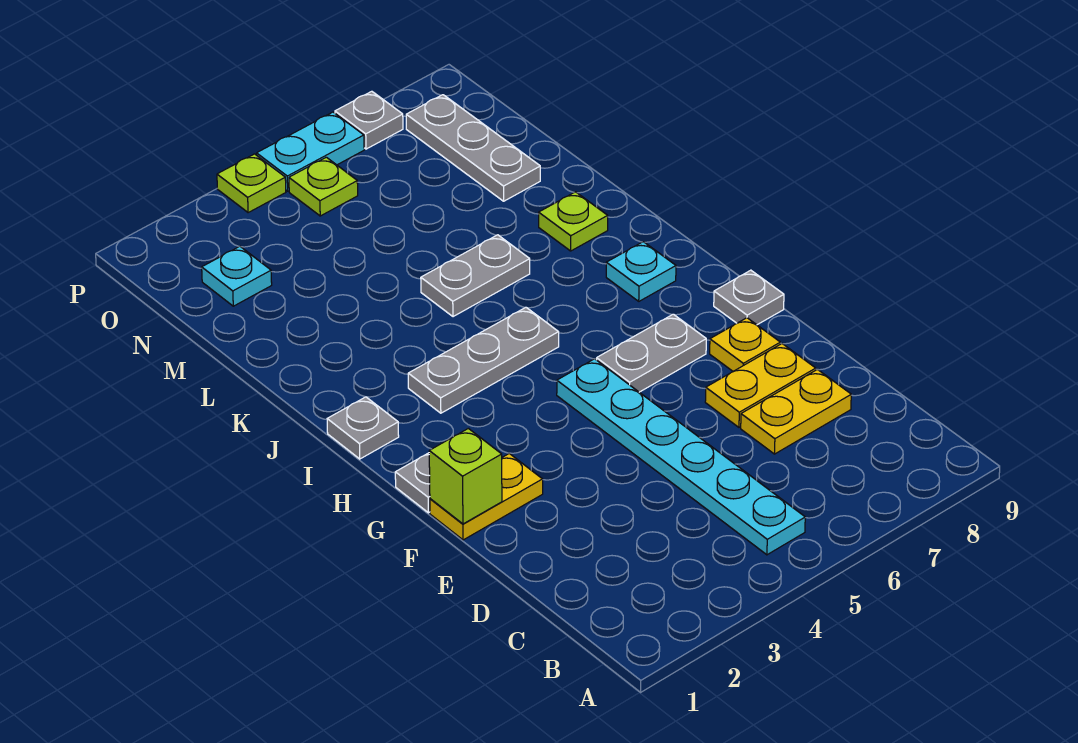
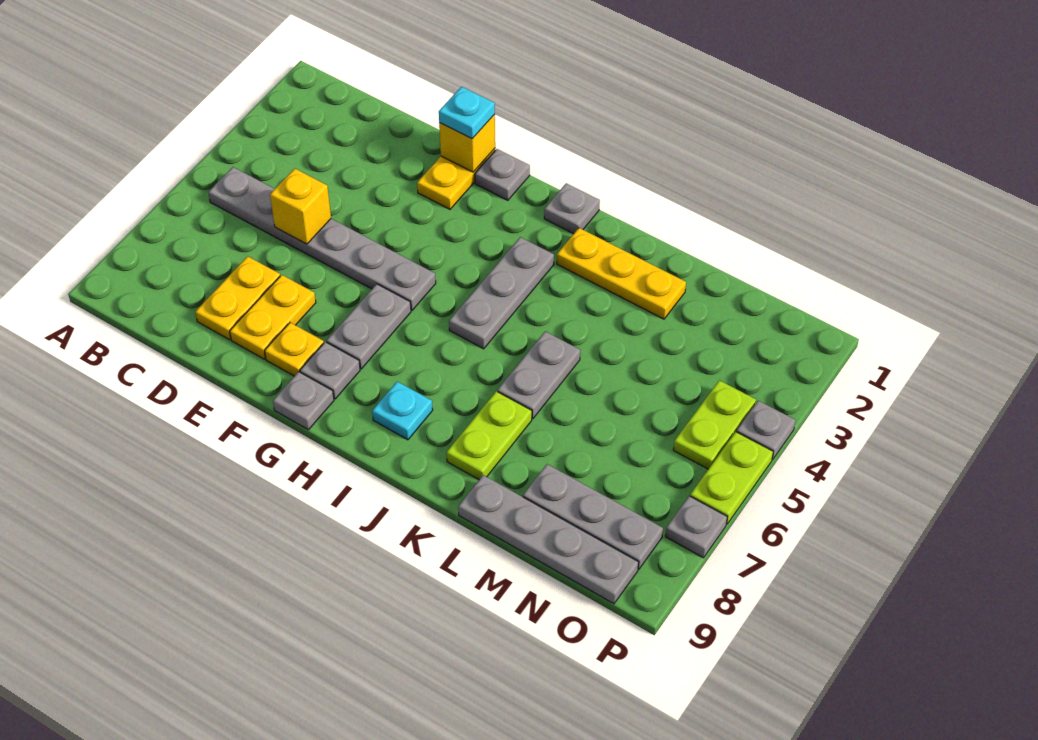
cyan 1x6 plate [557,359,805,555] -> grey 1x6 plate [208,167,436,310]
none -> yellow 1x1 brick [270,169,331,244]
lime 1x1 brick [429,428,502,524] -> yellow 1x1 brick [439,115,495,172]
none -> grey 1x1 plate [300,342,360,399]
none -> yellow 1x3 plate [557,228,686,319]
lime 1x1 plate [539,192,608,251] -> lime 1x2 plate [446,391,532,480]
none -> grey 1x4 plate [458,475,639,604]
cyan 1x1 plate [202,246,272,306] -> cyan 1x1 plate moved to [439,87,495,139]
lime 1x1 plate [289,157,358,216] -> lime 1x2 plate [673,380,756,469]
lime 1x1 plate [217,154,286,213] -> grey 1x1 plate [737,401,796,460]
cyan 1x2 plate [257,112,364,191] -> lime 1x2 plate [690,432,773,524]

